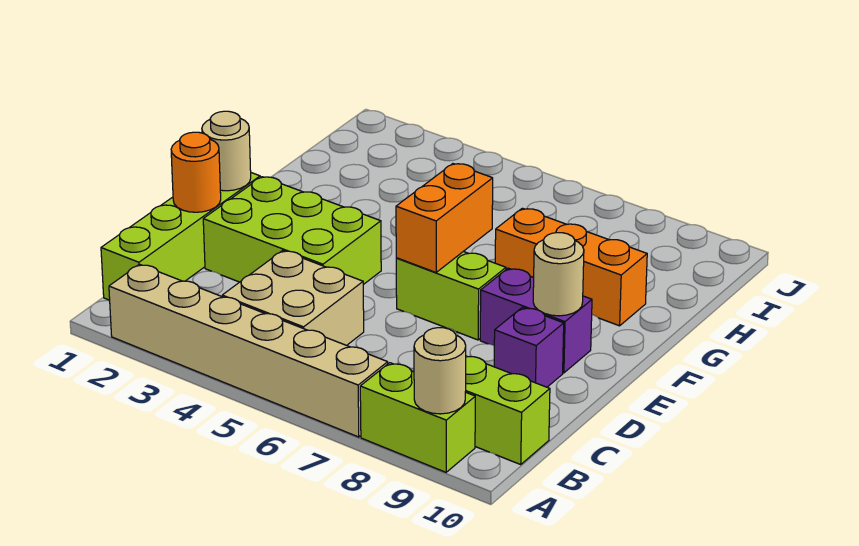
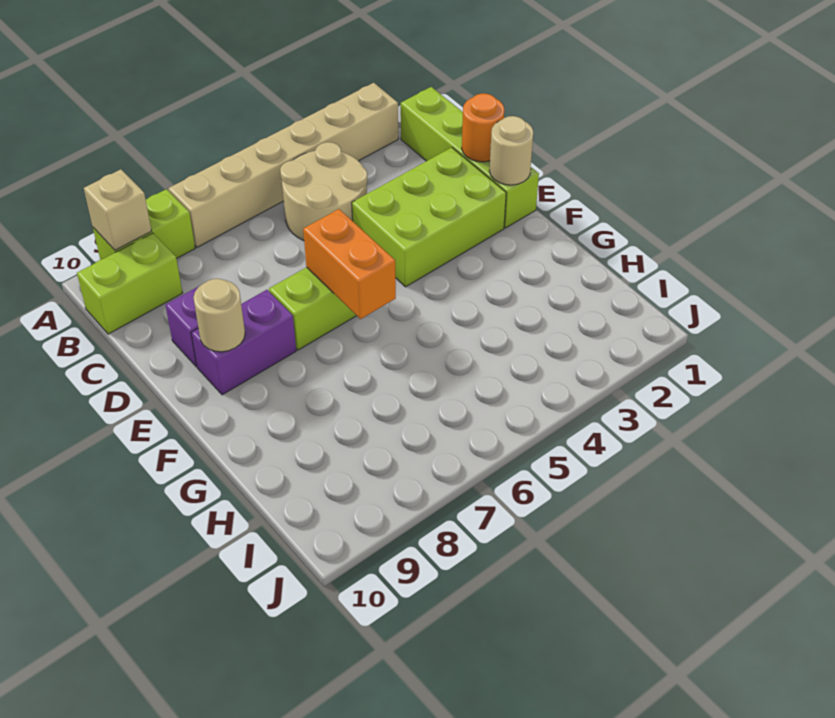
tan 1x1 round brick [414,328,466,414] -> tan 1x1 brick [84,169,151,250]
tan 2x2 brick [222,251,364,346] -> tan 2x2 round brick [280,142,367,241]
orange 1x3 brick [495,208,647,326] -> none

